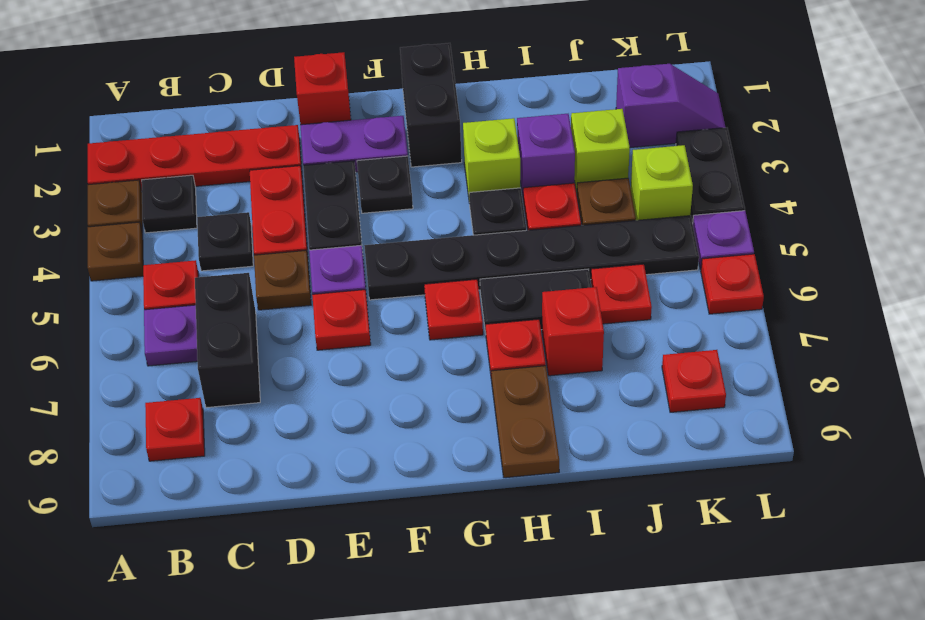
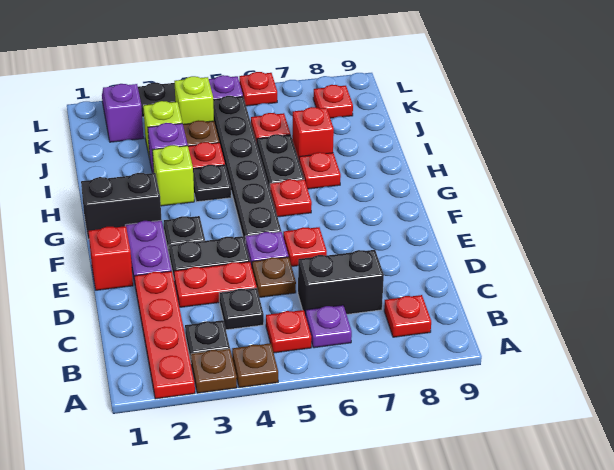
brown 1x2 plate [491,366,559,478] -> none

